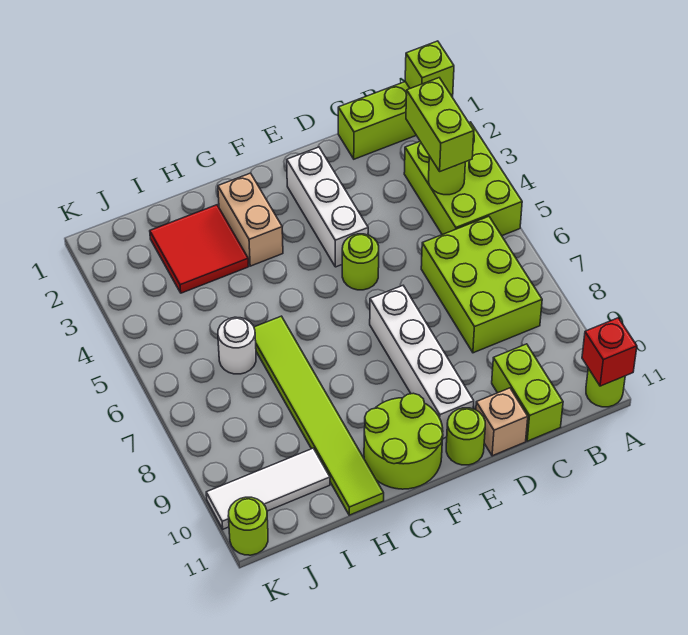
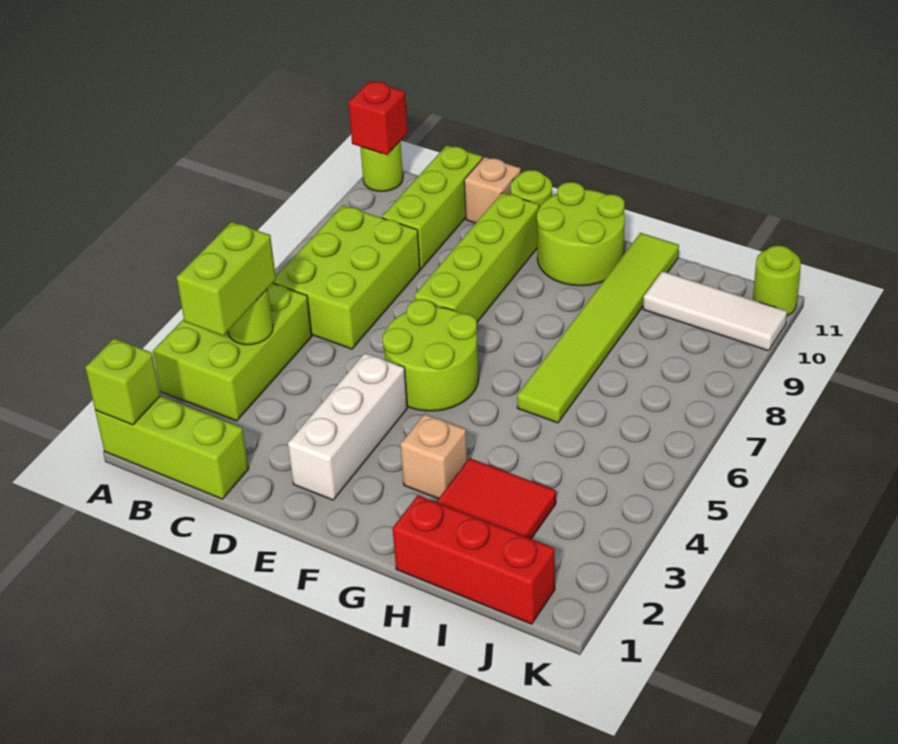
lime 1x2 brick [492,344,563,441] -> lime 1x3 brick [382,145,483,269]
lime 1x1 round brick [342,234,379,290] -> lime 2x2 round brick [383,299,479,411]
white 1x4 brick [370,286,474,439] -> lime 1x4 brick [414,193,539,322]
tan 1x2 brick [218,173,283,266] -> tan 1x1 brick [400,414,467,499]
none -> red 1x3 brick [393,496,555,624]
white 1x1 round brick [218,317,256,374] -> none

